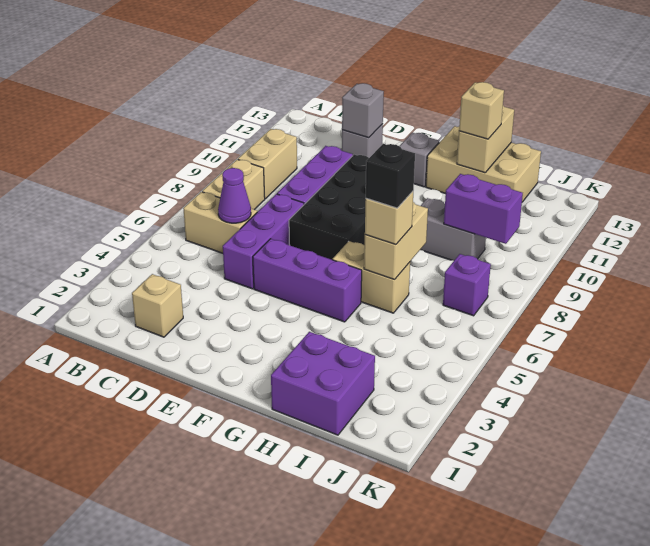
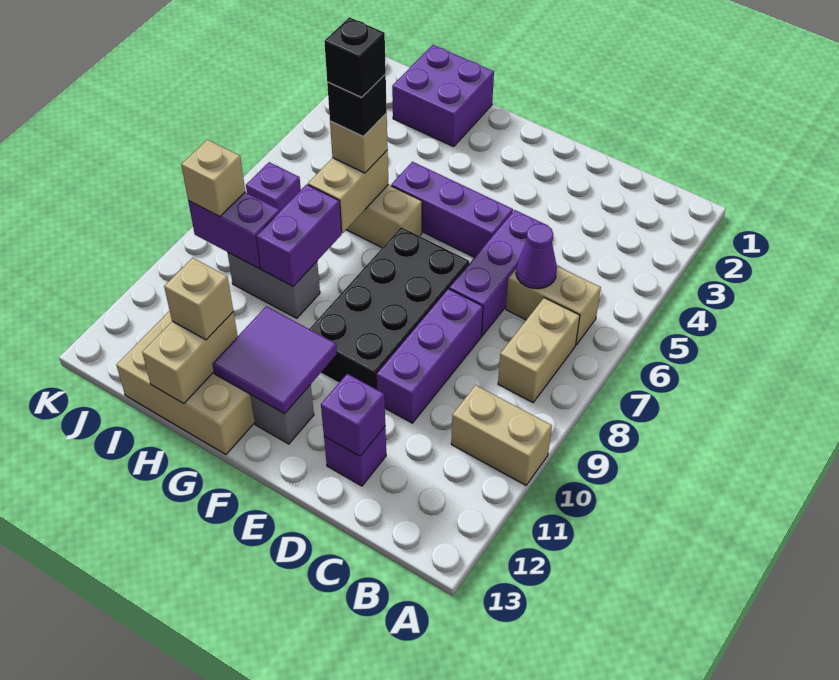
tan 1x2 brick [238,129,297,199] -> tan 1x2 brick turned to [451,385,552,485]
tan 1x1 brick [132,274,183,337] -> tan 1x1 brick moved to [181,140,245,217]
grey 1x1 brick [342,124,383,158] -> purple 1x1 brick [324,427,386,486]
grey 1x1 brick [342,83,384,138] -> purple 1x1 brick [321,374,385,456]
none -> purple 2x2 tile [212,306,337,414]
none -> black 1x1 brick [324,17,386,97]
none -> purple 1x2 brick [256,184,342,286]

